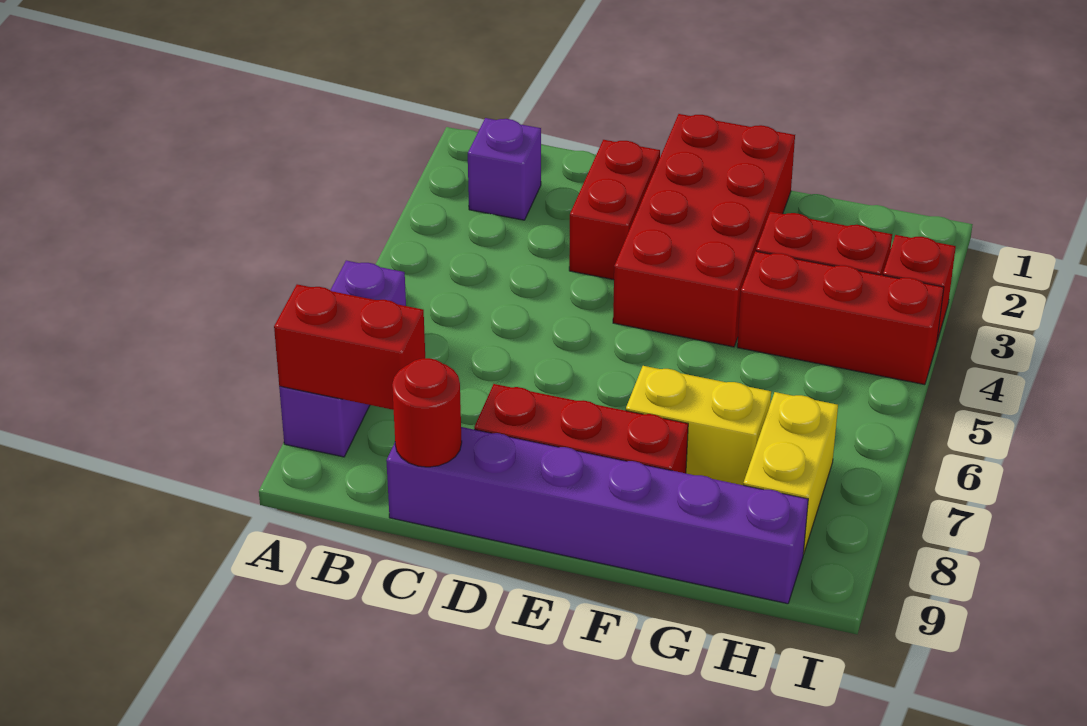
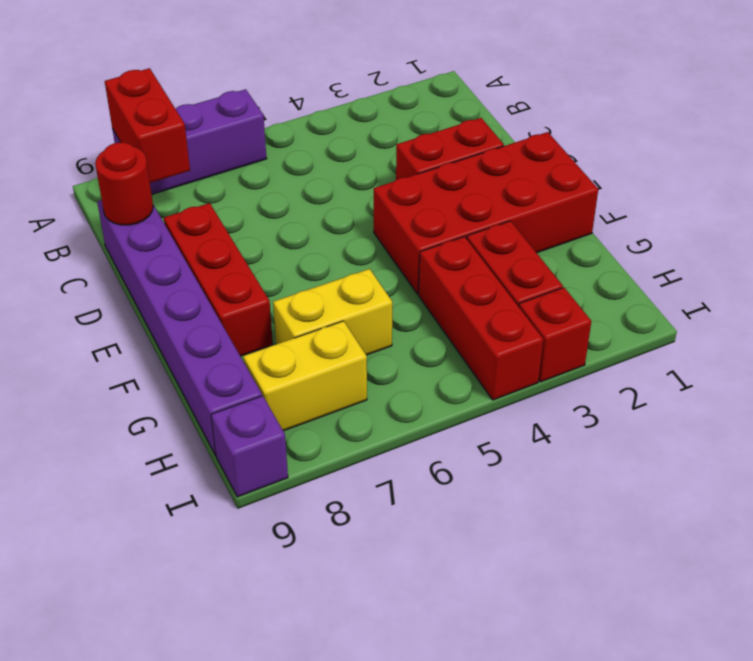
purple 1x1 brick [468,118,541,220] -> purple 1x1 brick moved to [211,396,288,497]
yellow 1x2 brick [626,366,771,485] -> yellow 1x2 brick turned to [273,269,392,355]

